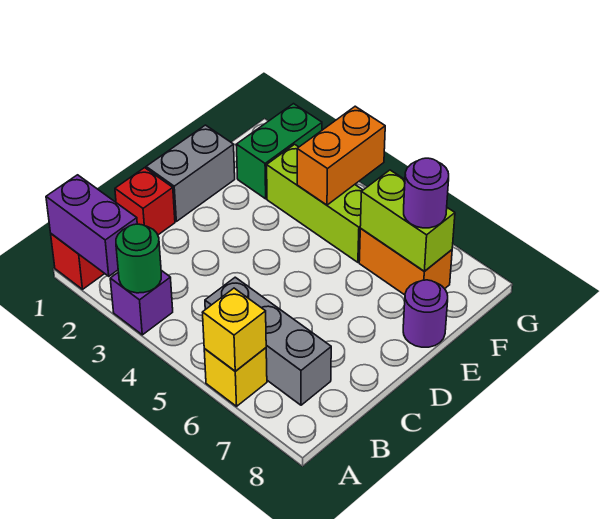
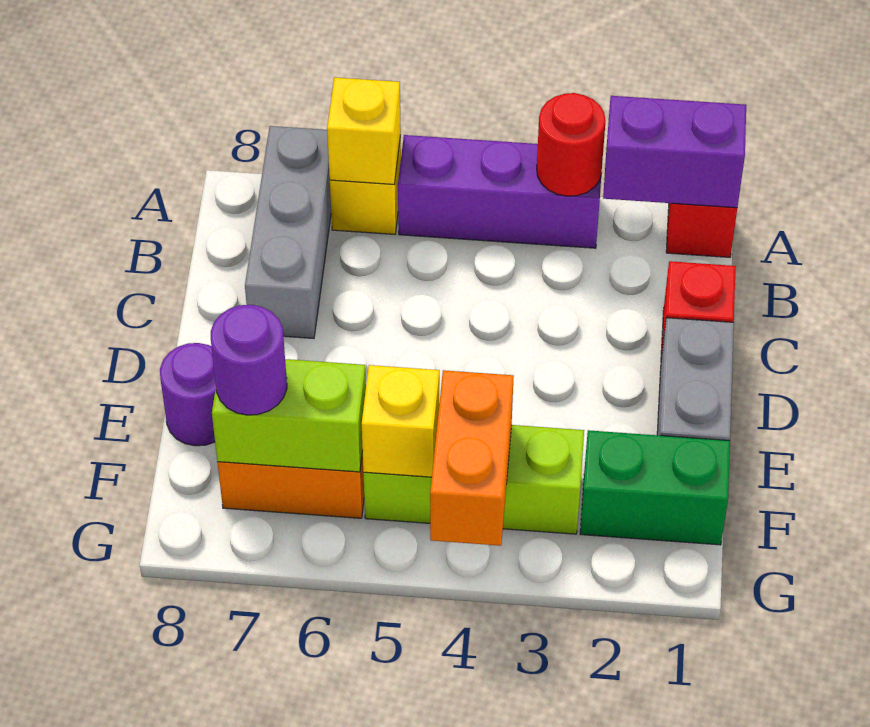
purple 1x1 brick [110,271,173,335] -> purple 1x3 brick [398,135,601,248]
green 1x1 round brick [116,224,161,293] -> red 1x1 round brick [537,93,606,196]
grey 1x3 brick [205,277,331,405] -> grey 1x3 brick turned to [245,126,331,339]
green 1x2 brick [236,104,322,199] -> green 1x2 brick turned to [580,430,730,545]
none -> yellow 1x1 brick [362,365,439,477]

